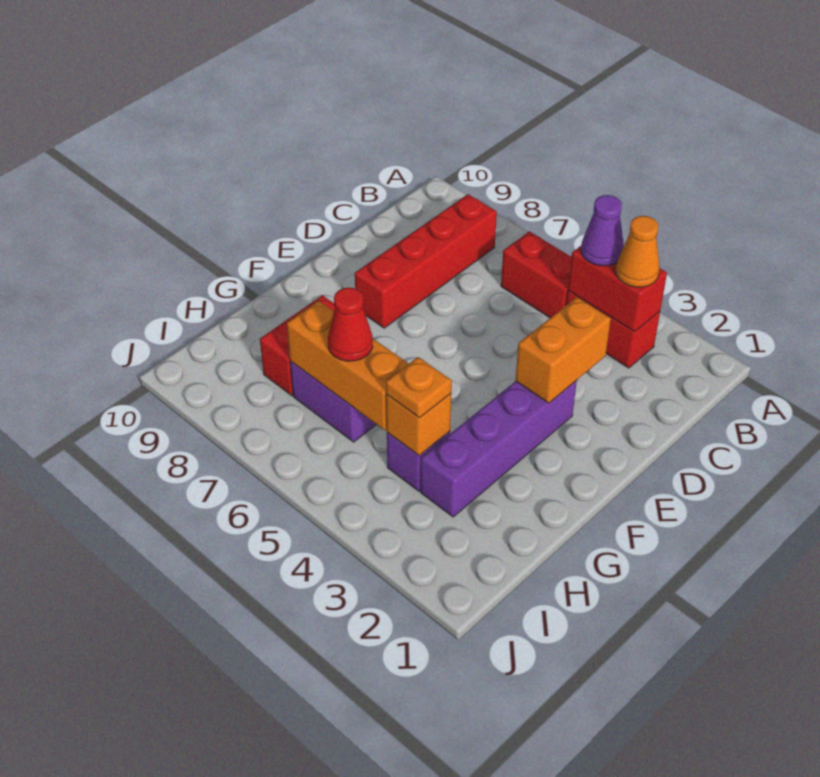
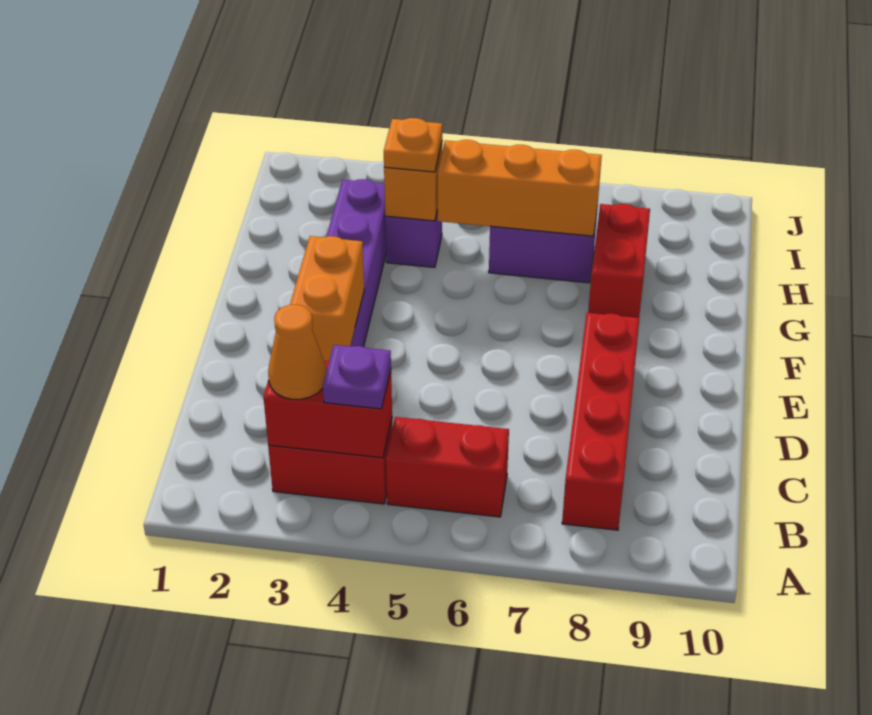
purple 1x1 cone [581,195,624,266] -> purple 1x1 plate [323,345,391,409]
red 1x1 cone [328,288,373,361] -> none

